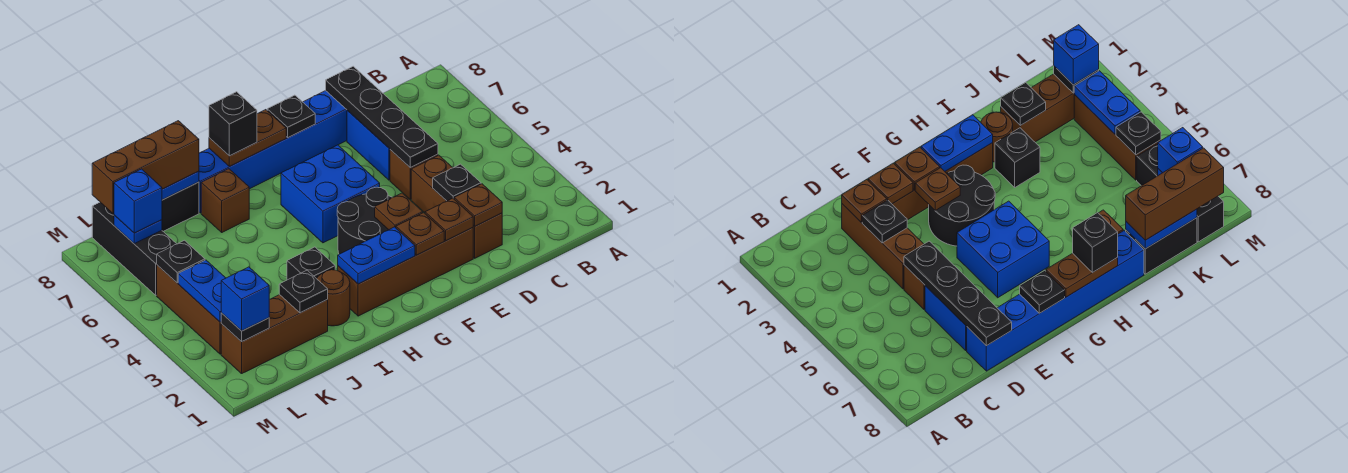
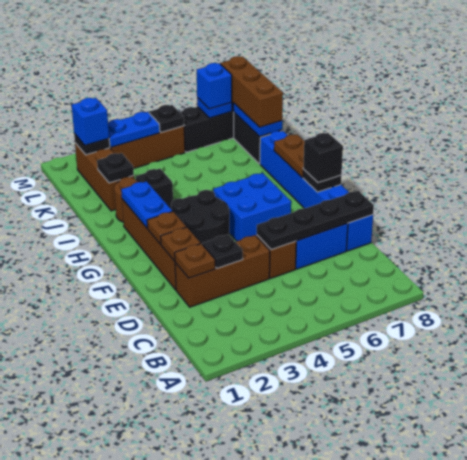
brown 1x1 plate [375,193,423,230] -> none
black 1x1 brick [209,92,257,156] -> black 1x1 brick moved to [303,133,343,183]
brown 1x1 brick [201,169,249,232] -> none

